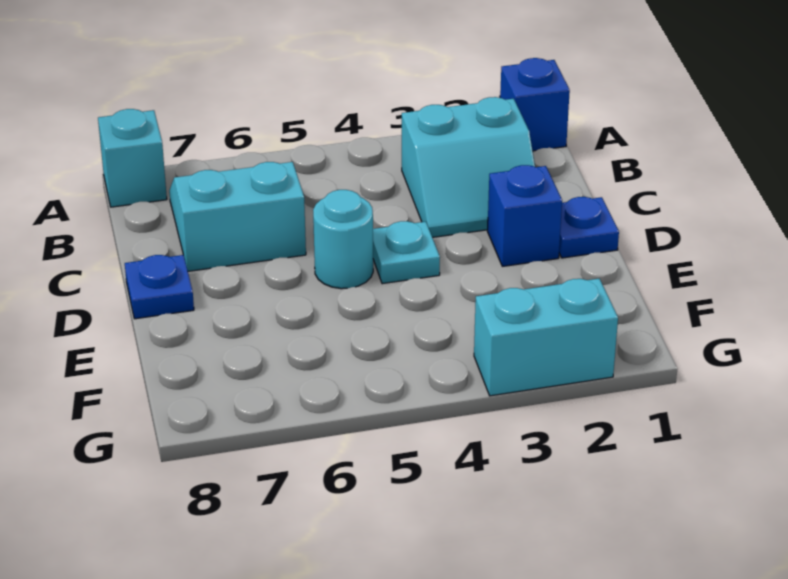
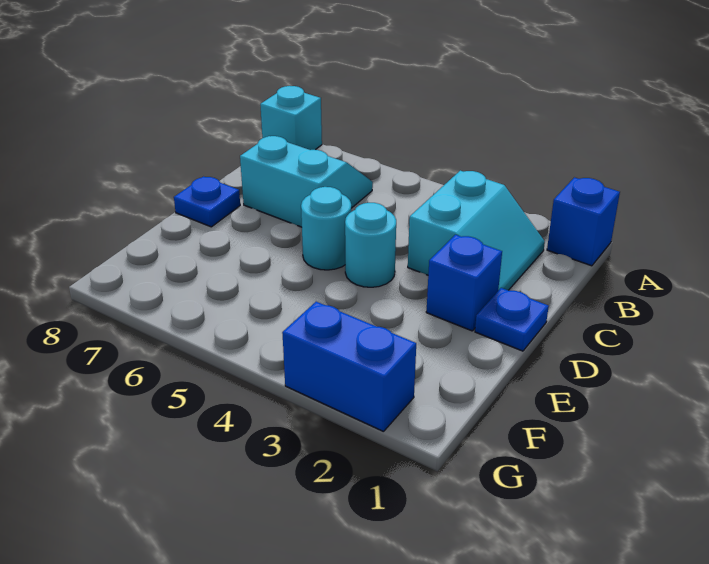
cyan 2x2 slope [402,97,535,237] -> cyan 2x2 slope turned to [408,171,545,290]
cyan 1x1 plate [373,221,440,284] -> cyan 1x1 round brick [345,203,396,287]
cyan 1x2 brick [474,279,618,396] -> blue 1x2 brick [282,302,416,432]

